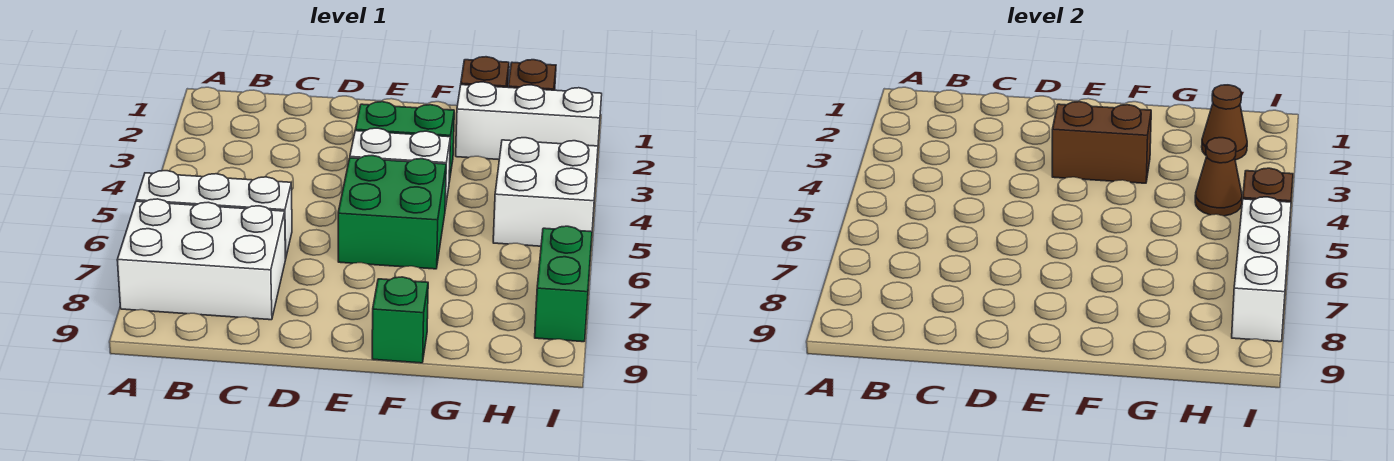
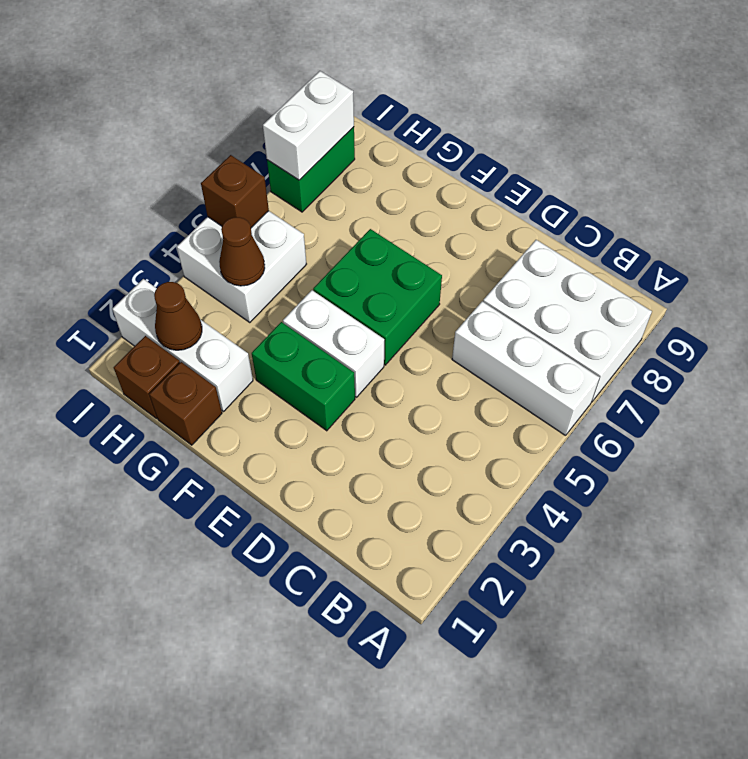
brown 1x2 brick [1052,102,1151,183] -> none
green 1x1 brick [372,277,428,363] -> none
white 1x3 brick [1232,197,1291,342] -> white 1x2 brick [263,71,354,180]

